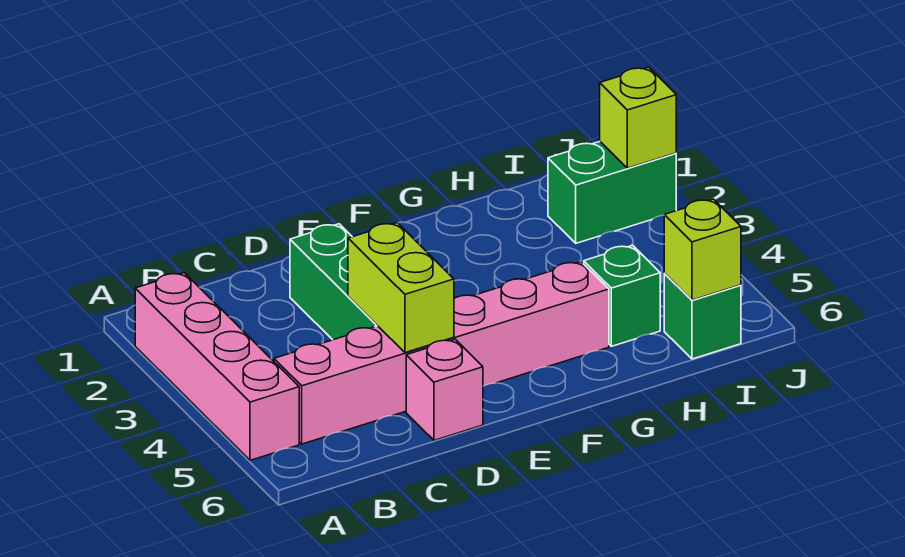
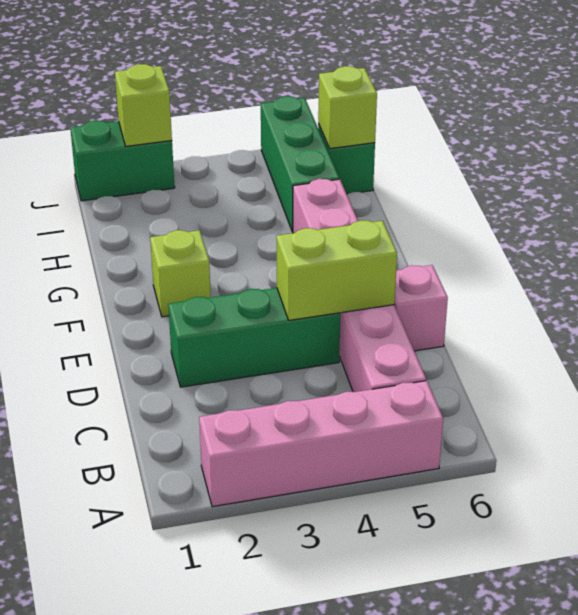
none -> lime 1x1 brick [150,230,211,317]
green 1x1 brick [584,245,660,346] -> green 1x3 brick [261,96,339,232]
green 1x2 brick [548,142,676,243] -> green 1x2 brick turned to [70,121,175,201]

